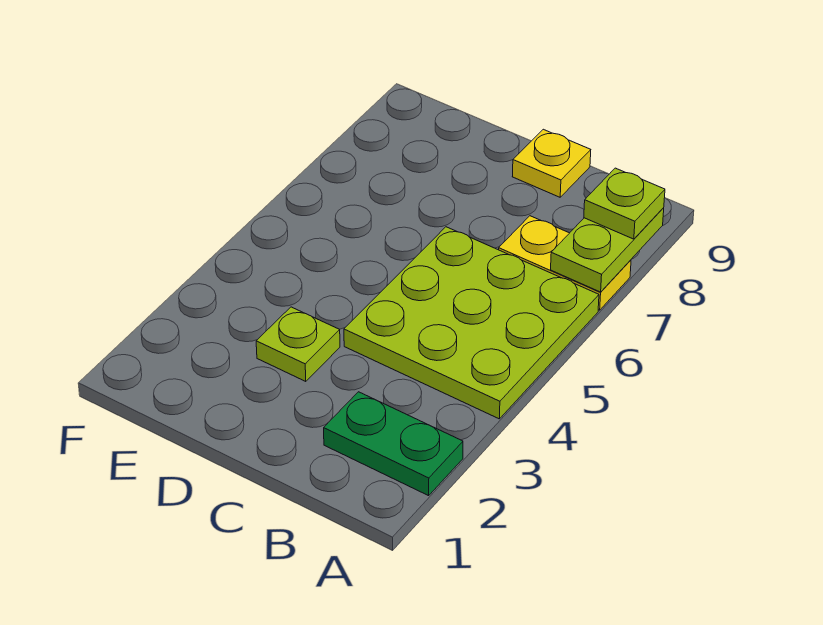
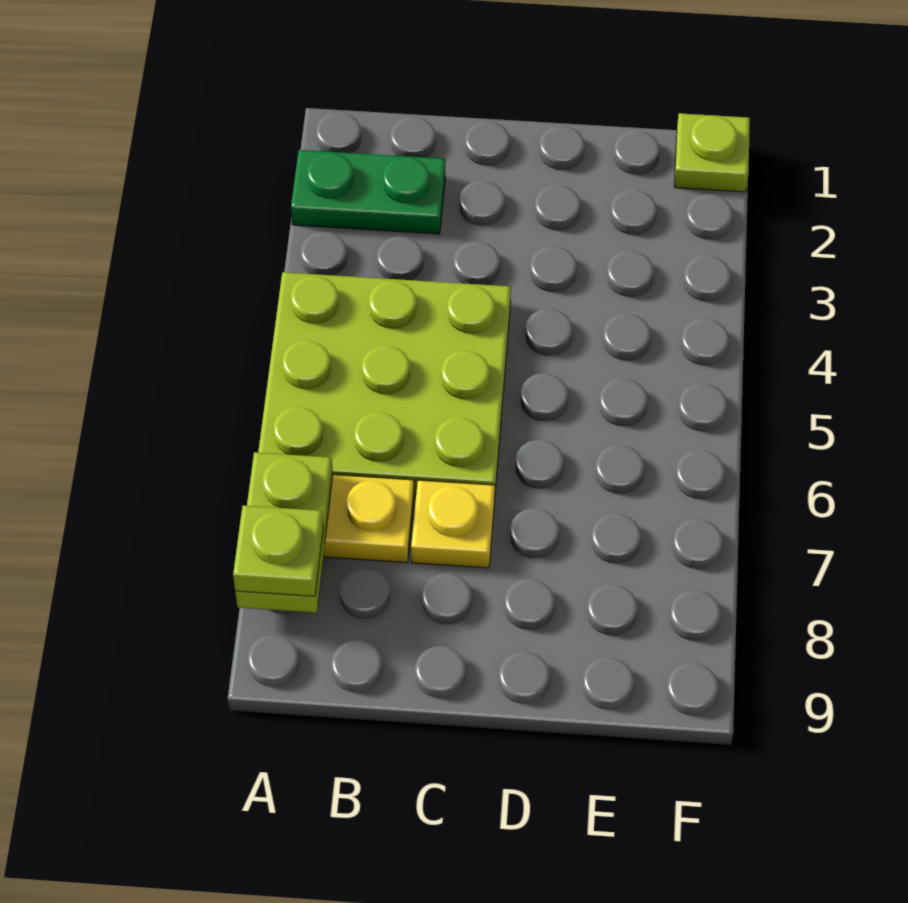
yellow 1x1 plate [512,129,591,197] -> yellow 1x1 plate moved to [411,480,495,568]
lime 1x1 plate [256,307,340,382] -> lime 1x1 plate moved to [674,113,750,192]

